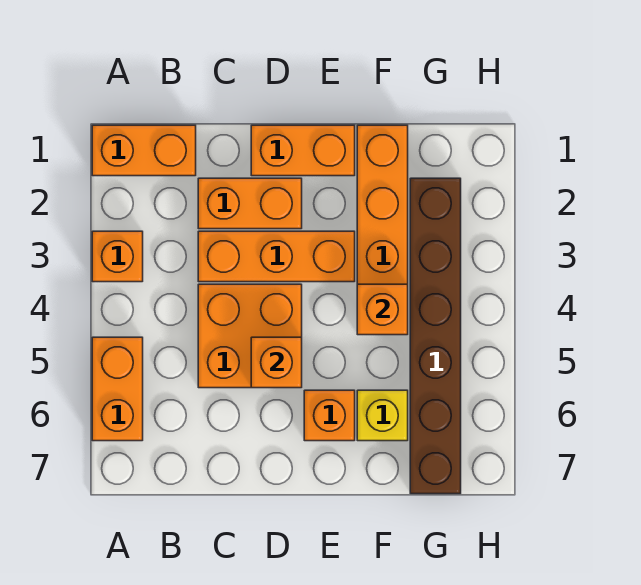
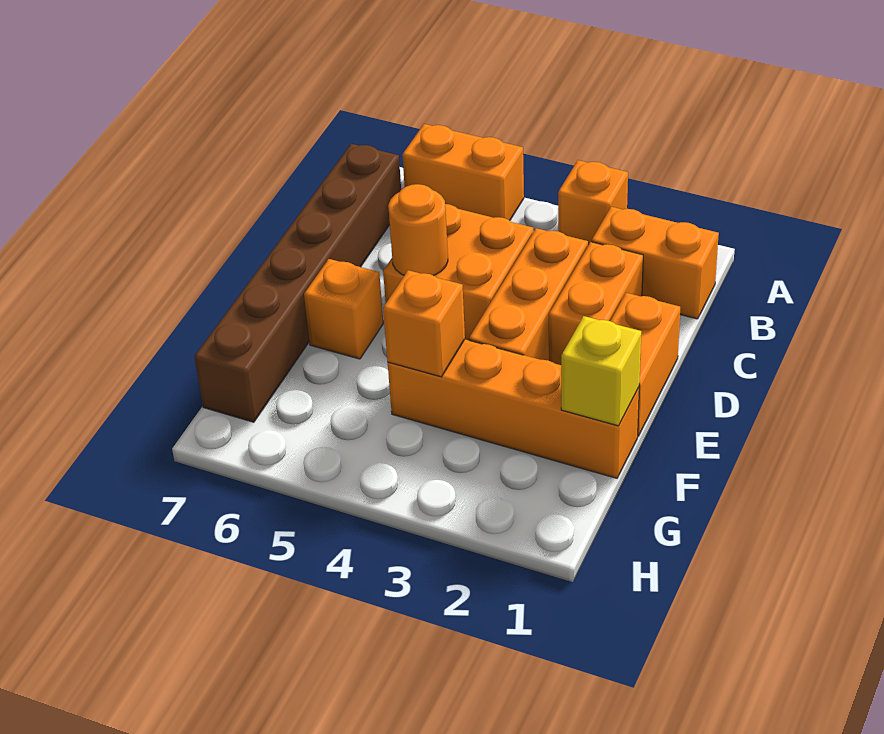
orange 1x2 brick [92,125,196,176] -> orange 1x2 brick turned to [592,207,719,319]
orange 1x1 brick [251,337,302,388] -> orange 1x1 round brick [388,184,448,276]
yellow 1x1 brick [357,390,408,441] -> yellow 1x1 brick moved to [561,316,641,426]
brown 1x6 brick [410,178,461,494] -> brown 1x6 brick turned to [194,144,401,422]

